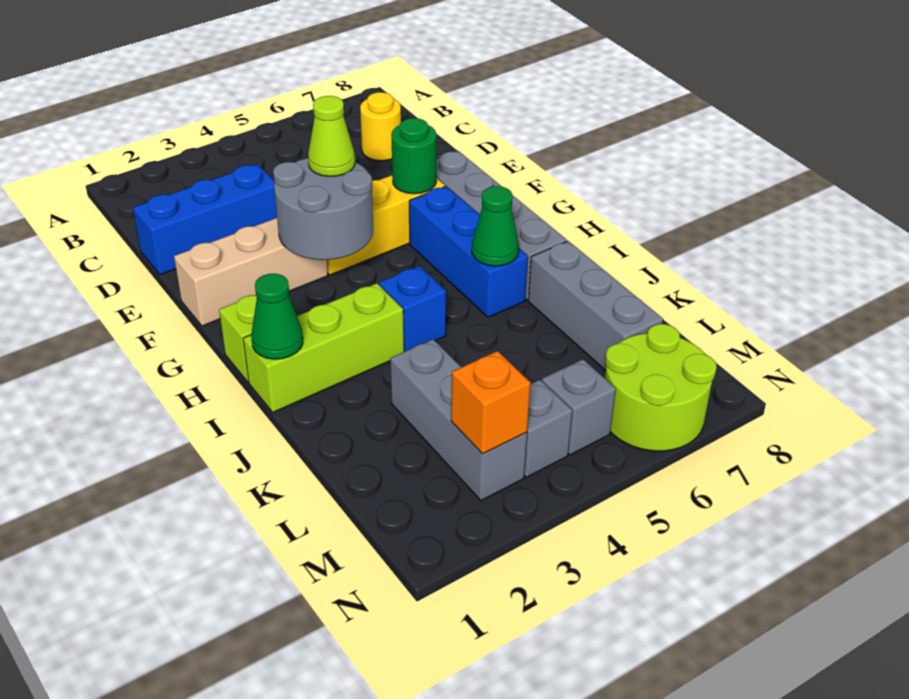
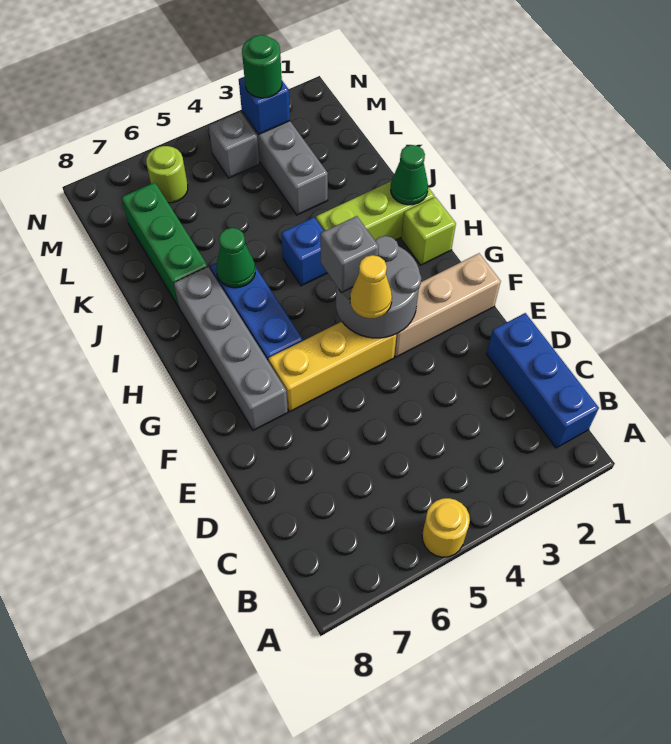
yellow 1x1 round brick [360,92,401,161] -> yellow 1x1 round brick moved to [422,498,470,557]
blue 1x3 brick [133,164,277,275] -> blue 1x3 brick turned to [487,313,599,448]
lime 1x1 cone [308,96,355,176] -> yellow 1x1 cone [350,255,392,318]
green 1x1 round brick [391,118,436,194] -> green 1x1 round brick moved to [242,35,282,98]
grey 1x3 brick [528,241,663,371] -> green 1x3 brick [121,182,208,307]
orange 1x1 brick [451,351,531,454] -> blue 1x1 brick [239,77,290,134]
grey 1x1 brick [542,359,616,455] -> grey 1x1 brick moved to [320,216,379,293]
lime 2x2 round brick [605,324,717,451] -> lime 1x1 round brick [146,146,188,203]

